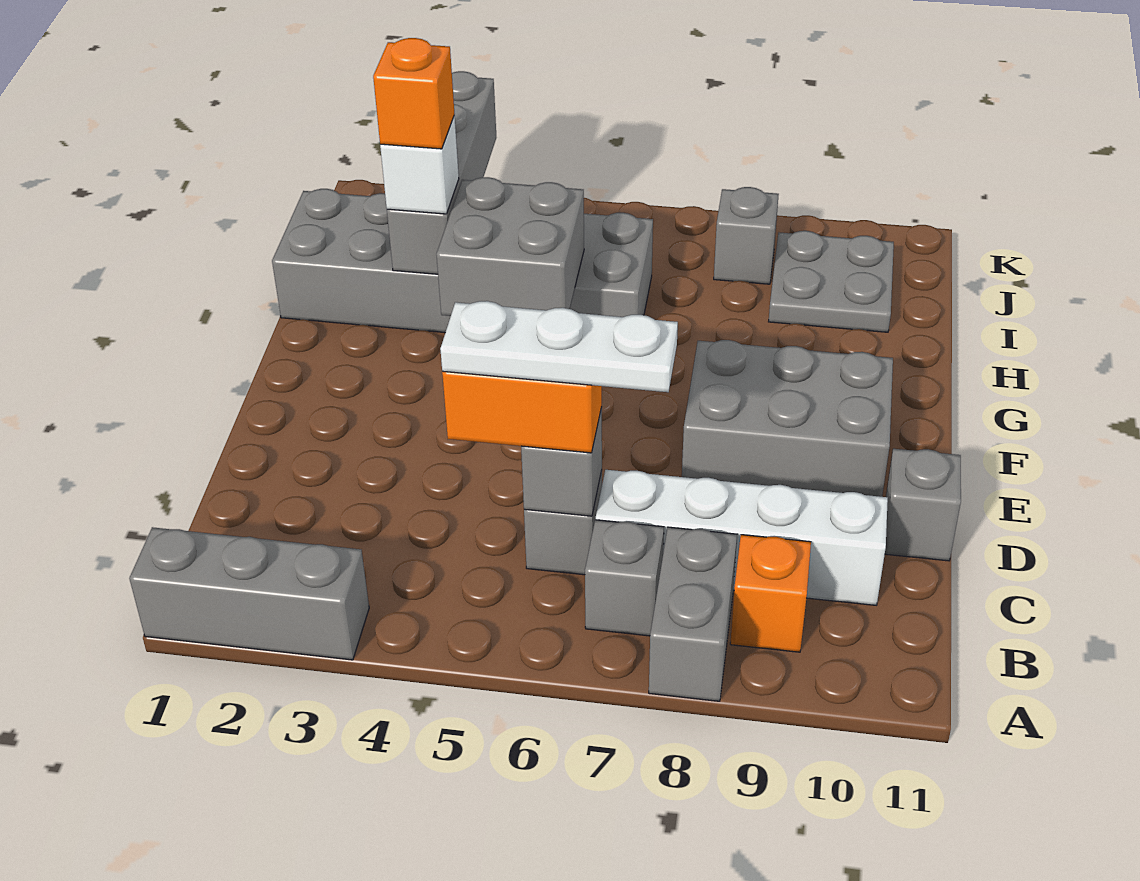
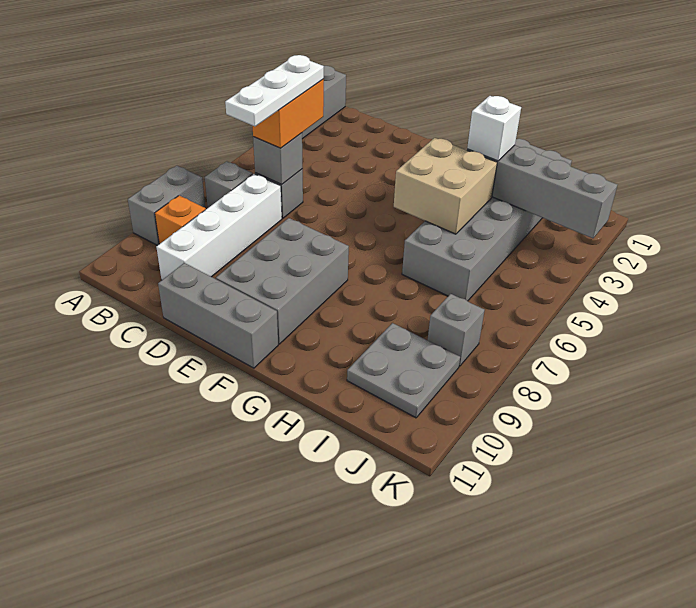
grey 1x2 brick [649,527,737,701] -> grey 1x2 brick turned to [128,166,205,246]
grey 1x1 brick [885,449,961,561] -> grey 1x3 brick [158,263,278,368]
grey 2x2 brick [436,177,584,316] -> tan 2x2 brick [394,138,497,234]
orange 1x1 brick [373,38,454,149] -> none

